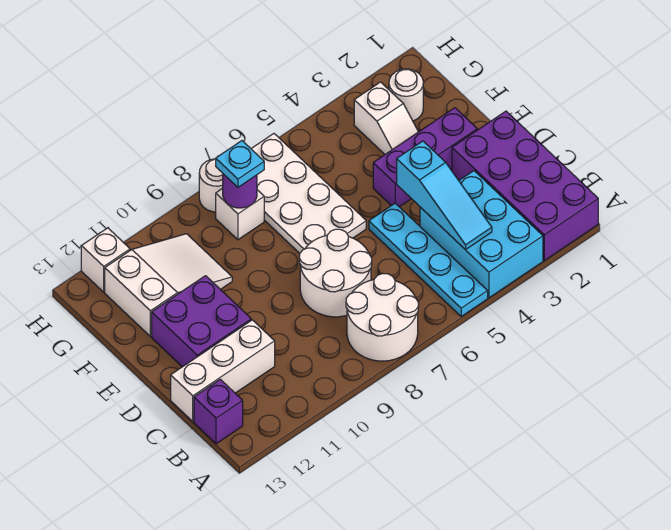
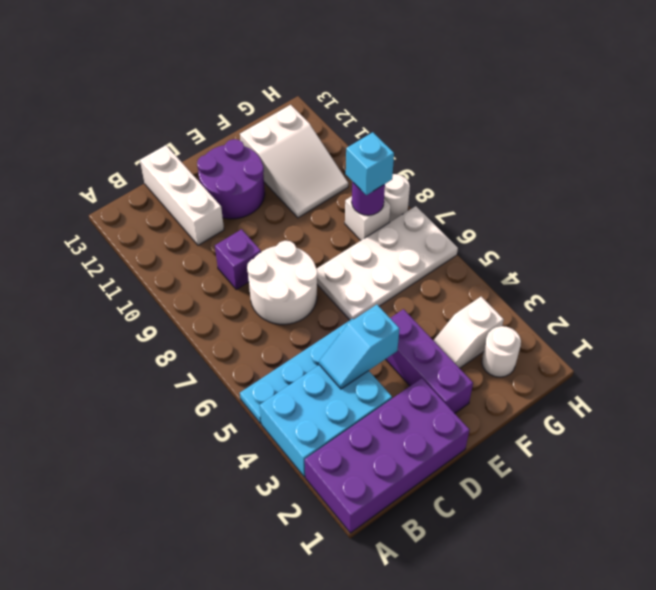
white 2x2 round brick [346,273,419,361] -> none
cyan 1x3 slope [397,141,492,250] -> cyan 1x2 slope [319,305,399,389]
purple 1x1 brick [194,379,243,444] -> purple 1x1 brick moved to [215,229,261,289]
purple 2x2 brick [152,276,251,367] -> purple 2x2 round brick [197,139,265,219]
cyan 1x1 plate [216,141,264,187] -> cyan 1x1 brick [346,132,394,195]
white 1x1 brick [81,228,130,292] -> none

